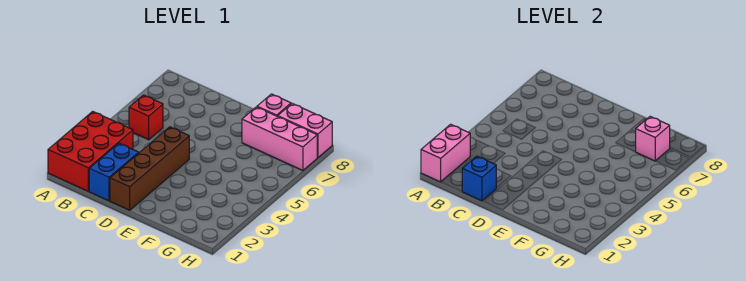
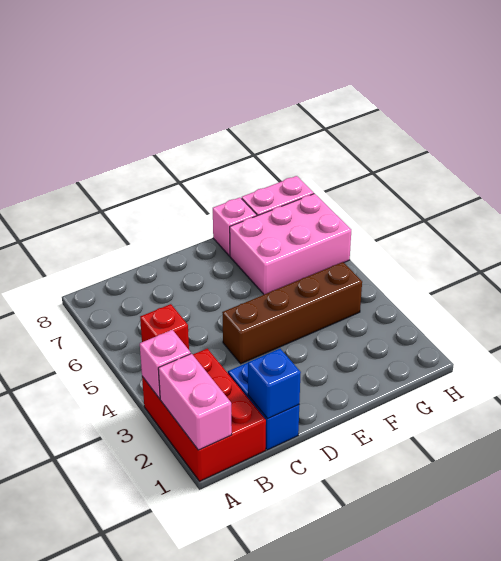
brown 1x4 brick [110,127,189,210] -> brown 1x4 brick turned to [222,262,362,364]
pink 1x3 brick [242,107,317,171] -> pink 2x3 brick [230,194,351,295]
pink 1x1 brick [636,117,670,161] -> pink 1x1 brick moved to [140,330,191,399]

